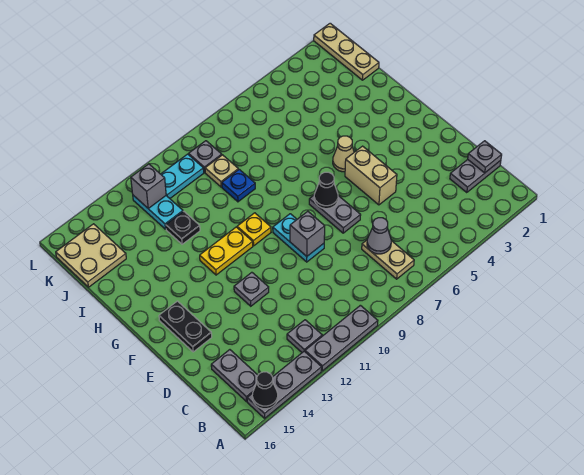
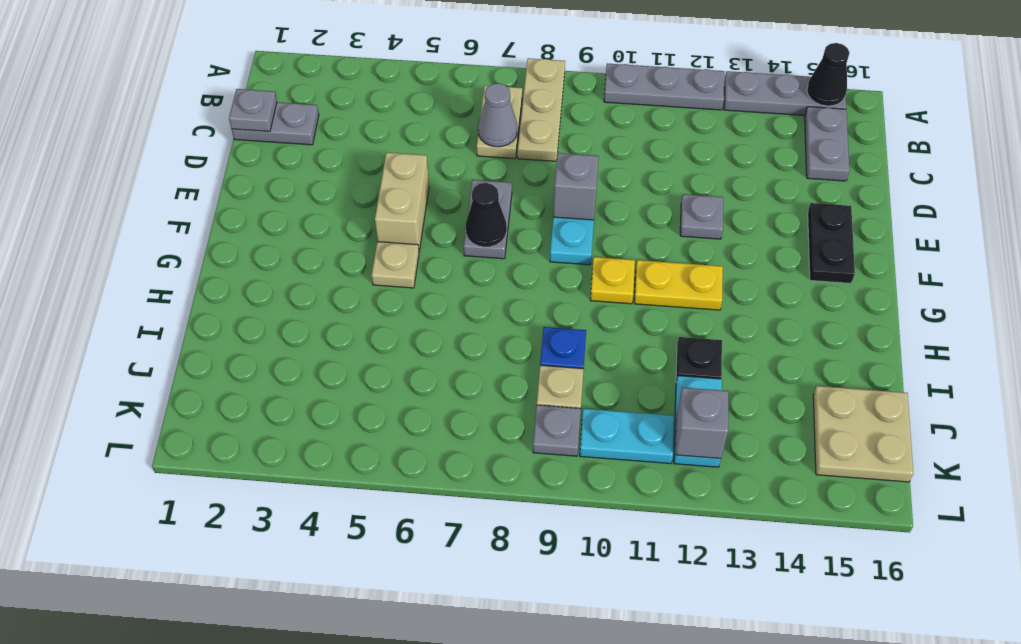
grey 1x1 plate [287,320,322,352] -> none
tan 1x1 cone [333,136,354,172] -> tan 1x1 plate [372,242,419,288]
tan 1x3 plate [314,23,379,80] -> tan 1x3 plate moved to [518,58,565,161]

